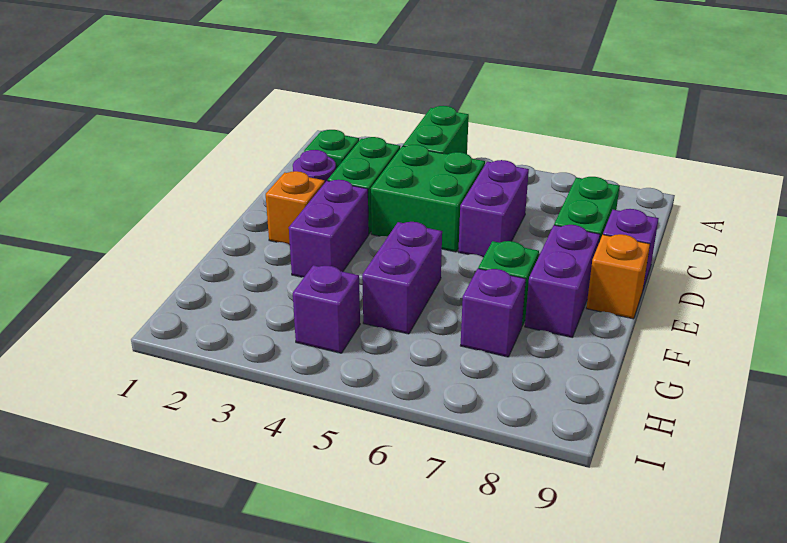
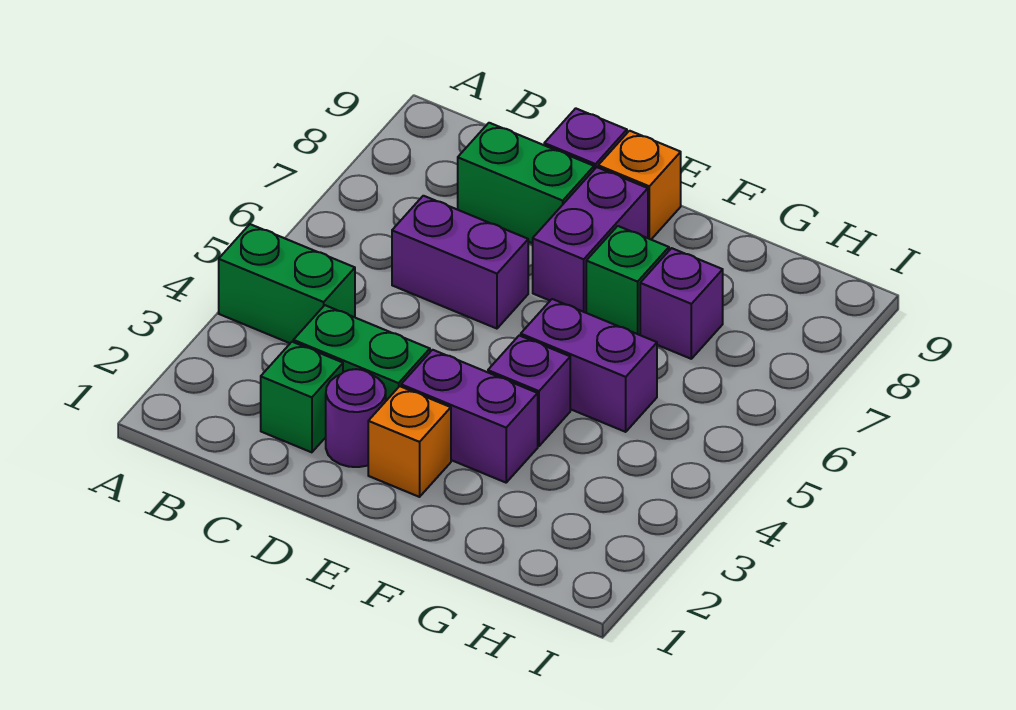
green 2x2 brick [371,145,485,252] -> none
purple 1x2 brick [525,225,600,337] -> purple 1x2 brick turned to [533,167,648,313]
purple 1x1 brick [293,265,360,353] -> purple 1x1 brick moved to [488,335,570,446]

